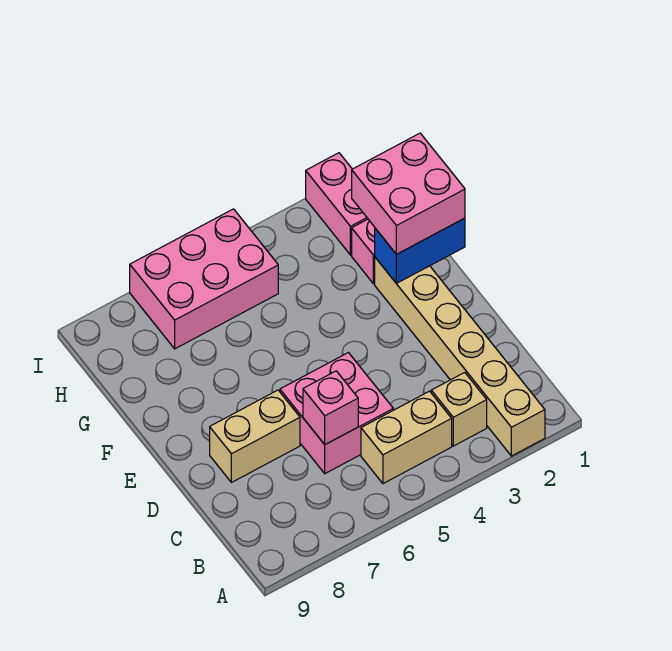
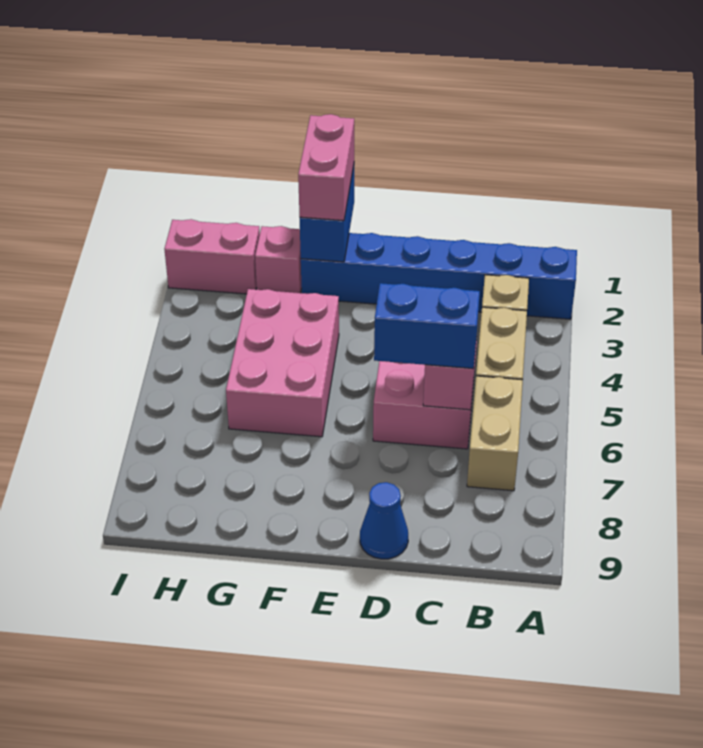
tan 1x6 brick [375,257,545,456] -> blue 1x6 brick [301,233,577,319]
none -> blue 1x2 brick [374,283,480,369]
tan 1x2 brick [210,390,300,482] -> tan 1x2 brick moved to [467,376,523,491]
none -> blue 1x1 cone [360,482,408,559]
pink 2x2 brick [352,133,465,254] -> pink 1x2 brick [298,114,354,221]
pink 2x3 brick [130,209,278,349] -> pink 2x3 brick moved to [226,289,339,437]

